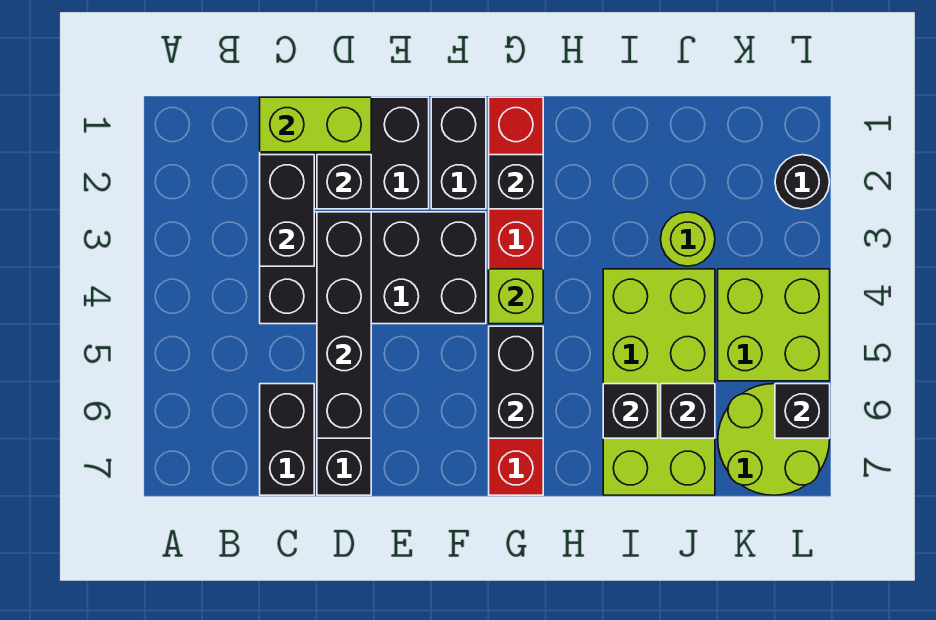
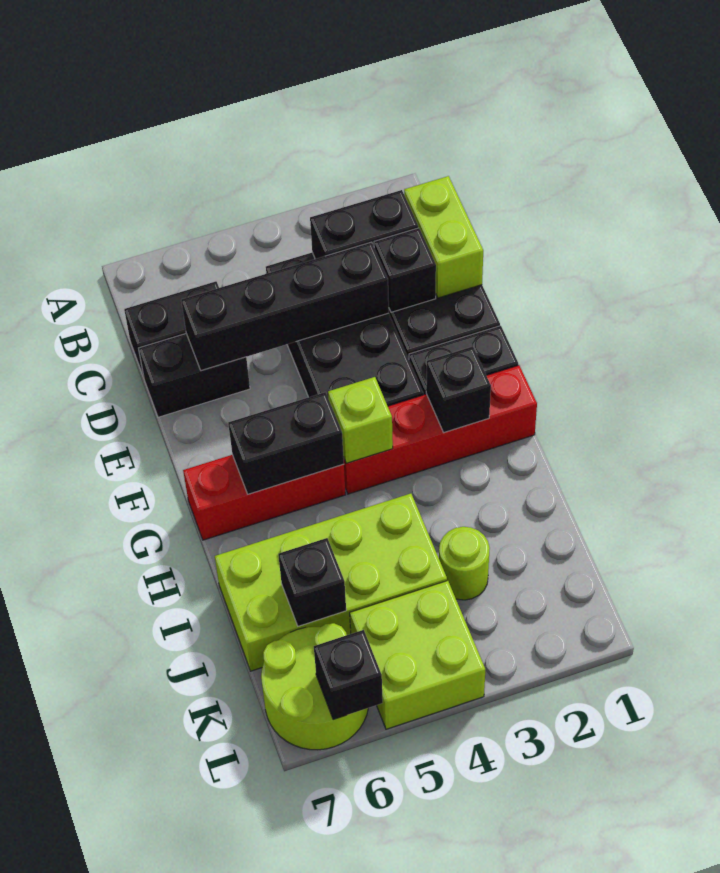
black 1x1 brick [603,384,658,438] -> none
black 1x1 round brick [775,155,830,209] -> none

